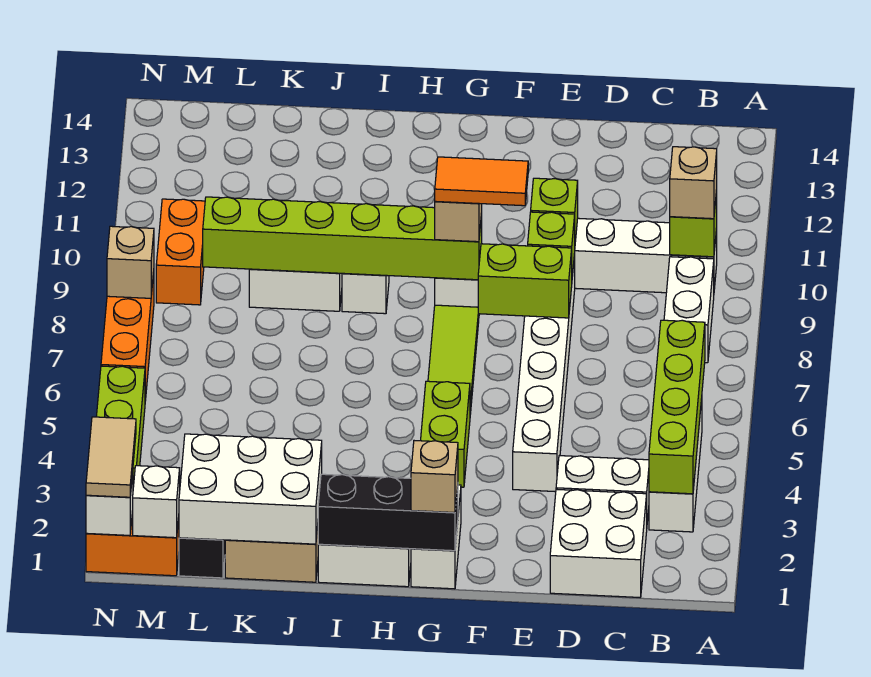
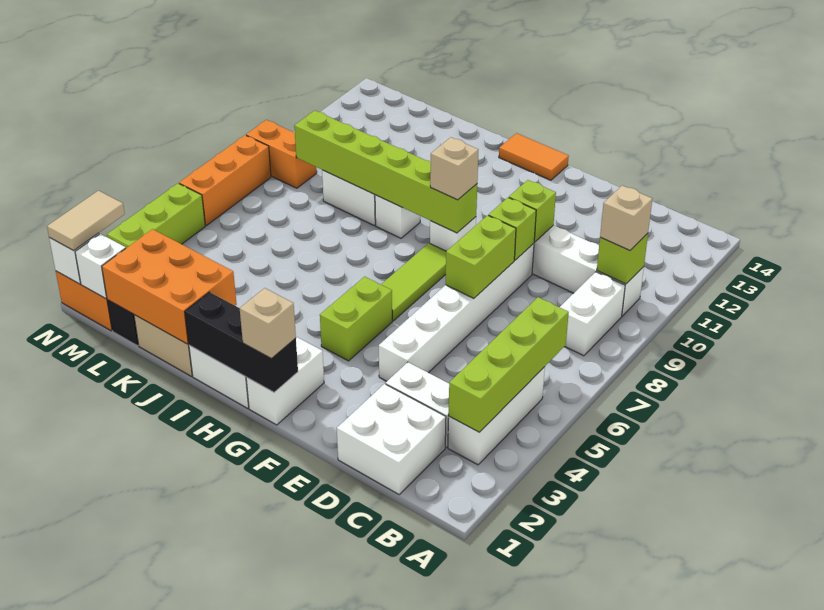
lime 1x2 brick [478,244,572,318] -> lime 1x2 brick turned to [445,215,516,298]
orange 1x2 tile [435,157,528,206] -> orange 1x2 tile moved to [499,133,569,180]
white 2x3 brick [179,434,322,544] -> orange 2x3 brick [102,229,237,344]
orange 1x2 brick [156,199,205,305] -> orange 1x2 brick turned to [246,120,317,188]
tan 1x1 brick [107,226,154,298] -> none

